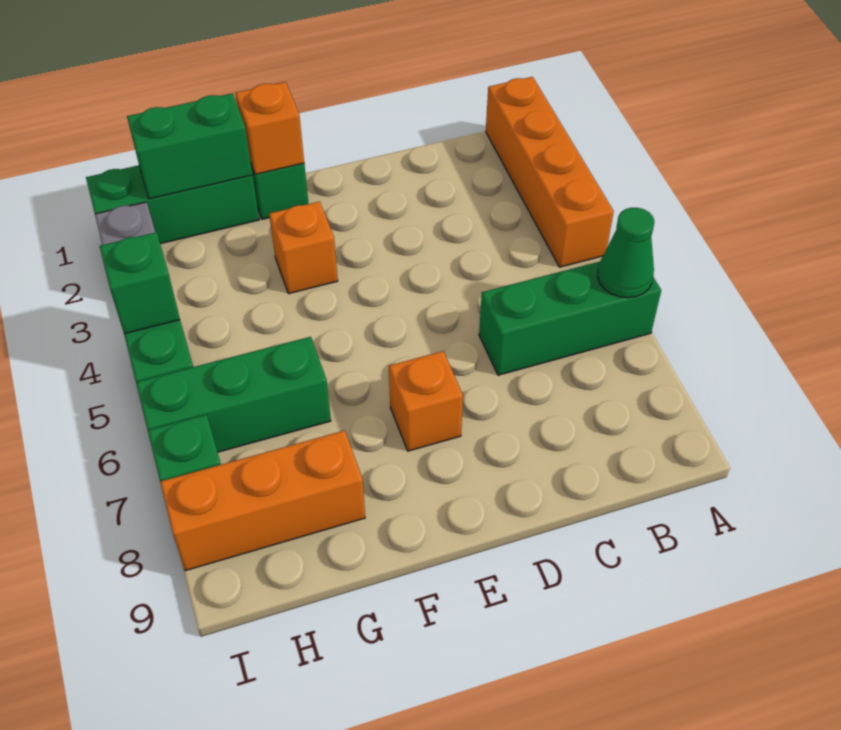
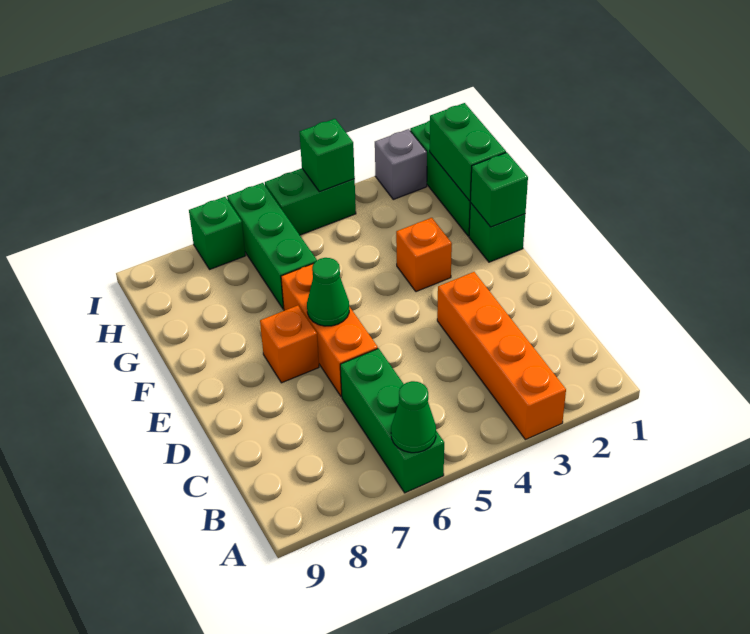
orange 1x4 brick [486,77,614,267] -> orange 1x4 brick turned to [437,272,566,440]
none -> green 1x1 cone [307,258,349,326]
orange 1x1 brick [236,82,304,174] -> green 1x1 brick [470,152,528,227]
orange 1x3 brick [160,431,365,571] -> orange 1x3 brick moved to [281,264,378,397]

